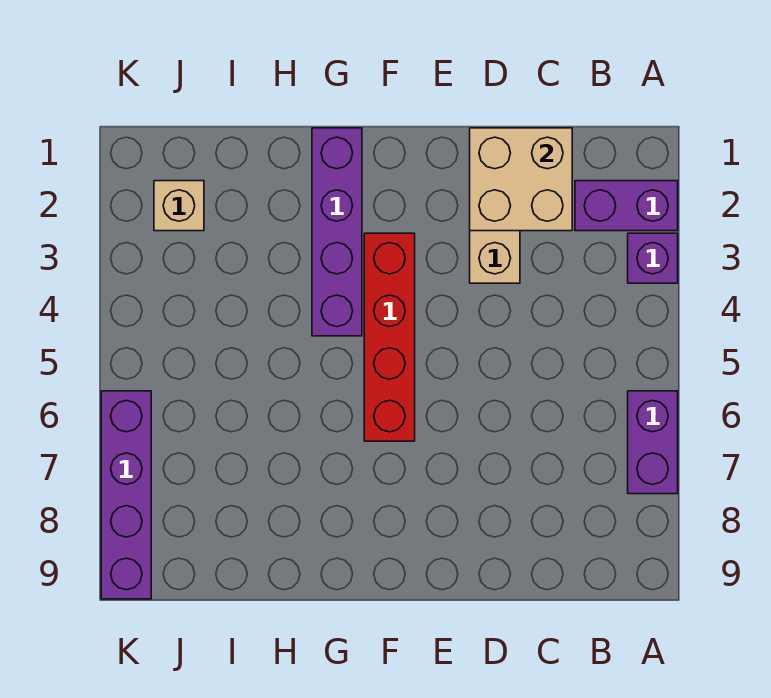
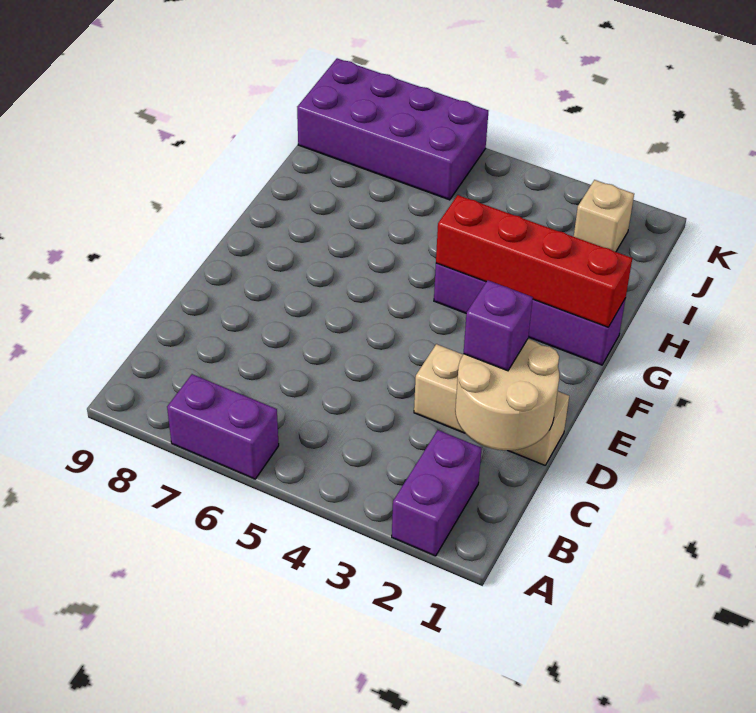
purple 1x1 brick [628,233,678,283] -> purple 1x1 brick moved to [464,280,533,371]
tan 2x2 brick [470,128,572,231] -> tan 2x2 round brick [455,339,559,450]
red 1x4 brick [364,233,415,441] -> red 1x4 brick moved to [436,195,632,327]
purple 1x4 brick [101,391,151,599] -> purple 2x4 brick [297,58,488,200]

